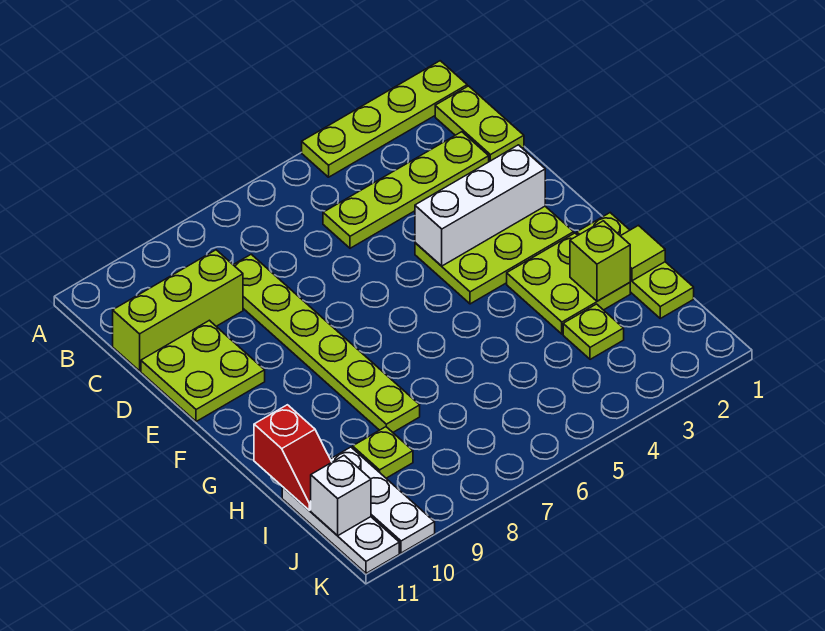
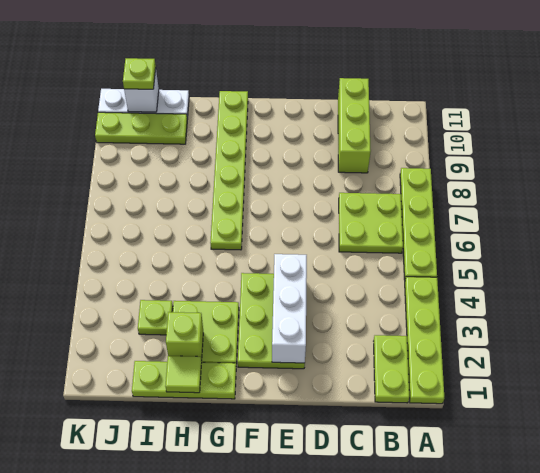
lime 1x2 plate [435,86,524,162] -> lime 1x2 plate turned to [374,335,409,403]
lime 1x4 plate [323,132,489,248] -> lime 1x4 plate moved to [400,168,437,280]
lime 1x6 plate [234,254,420,432] -> lime 1x6 plate turned to [210,91,248,250]
lime 2x2 plate [141,320,265,422] -> lime 2x2 plate moved to [339,193,403,253]
red 1x2 slope [254,405,332,510] -> none
lime 1x1 plate [353,427,413,478] -> lime 1x1 plate moved to [123,58,156,89]
white 1x3 plate [330,447,435,553] -> lime 1x3 plate [95,112,187,144]

